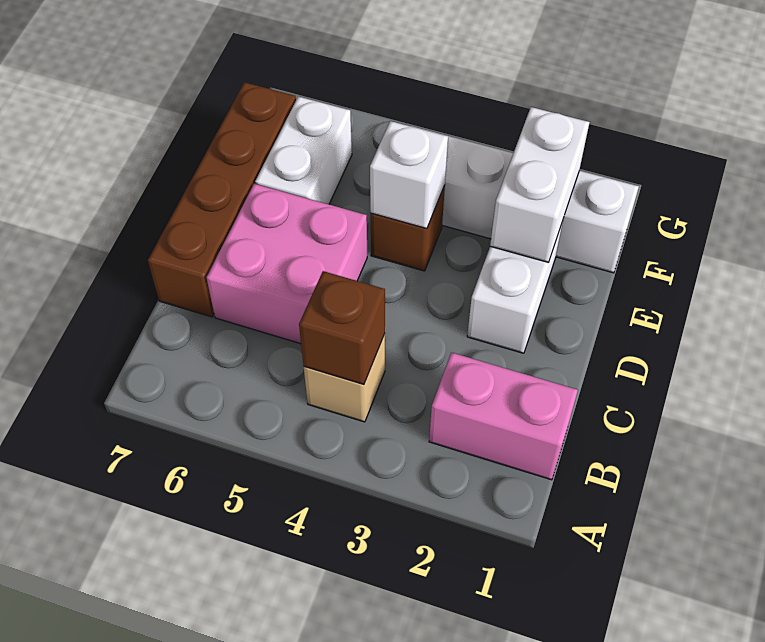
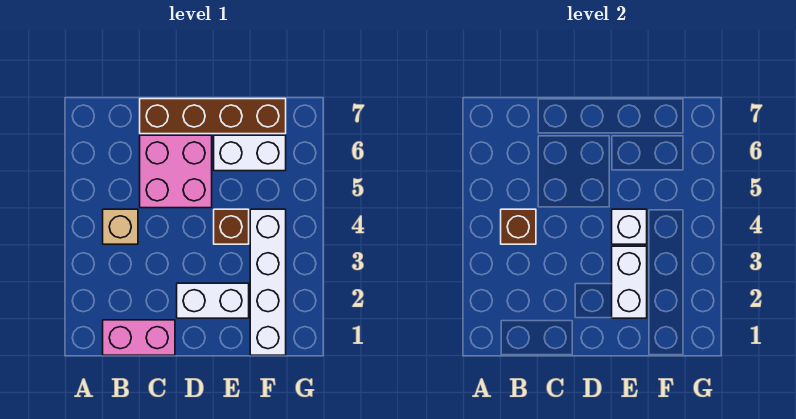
pink 1x2 brick [429,353,578,480] -> pink 1x2 brick turned to [103,320,175,355]
white 1x2 brick [490,107,589,262] -> white 1x2 brick turned to [612,246,647,318]

